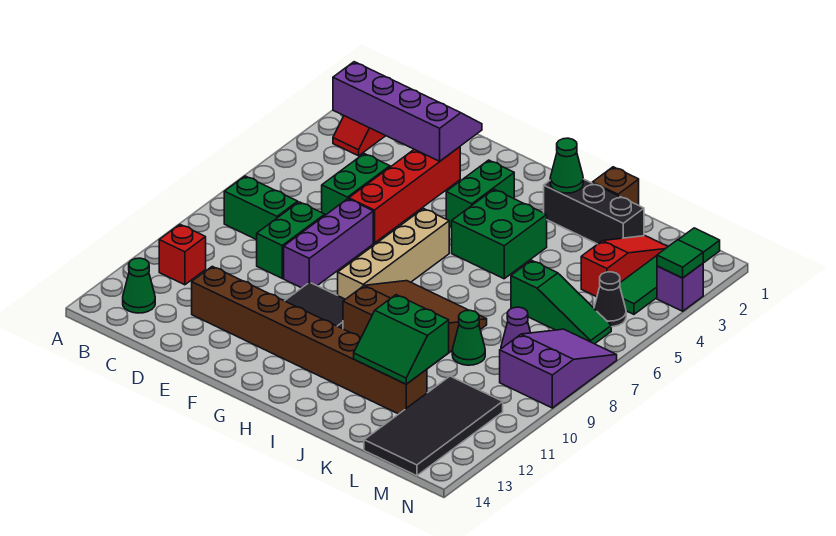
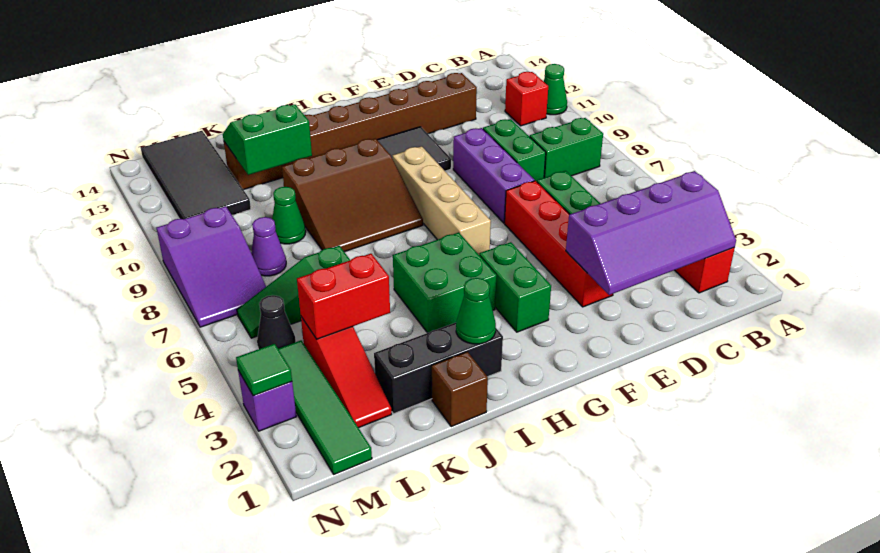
green 1x1 cone [123,258,155,313] -> green 1x1 cone moved to [544,64,567,115]
none -> red 1x2 brick [297,254,390,339]

